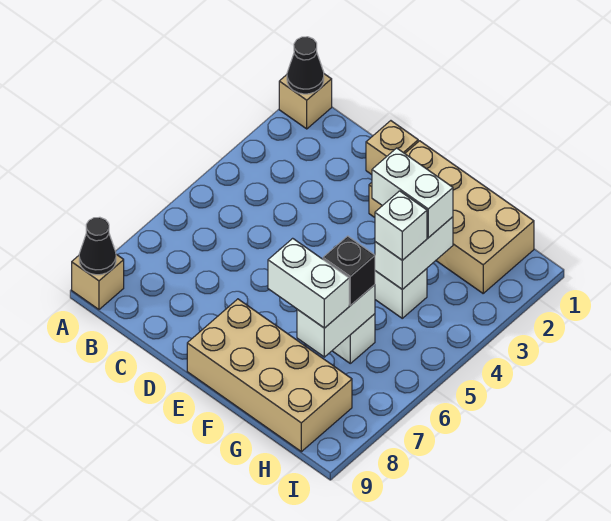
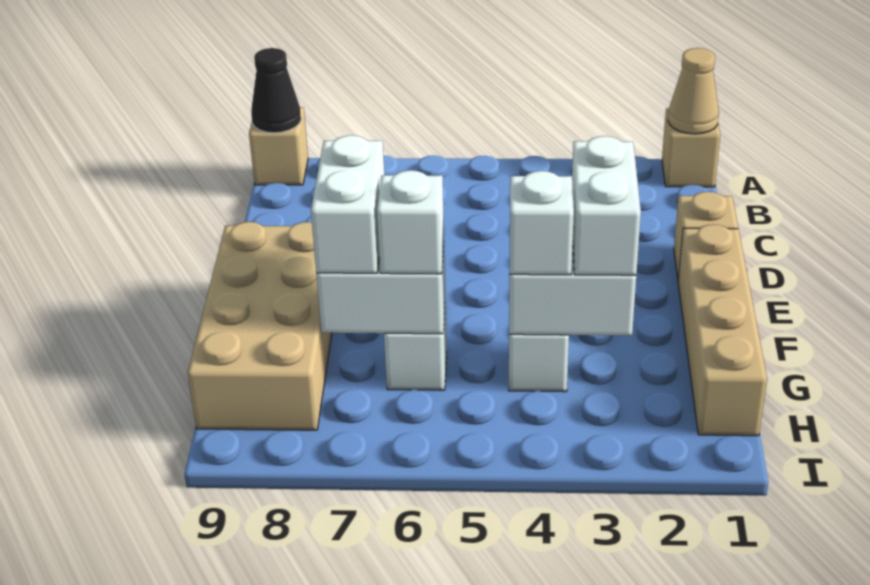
black 1x1 cone [287,37,324,94] -> tan 1x1 cone [668,48,719,134]
tan 2x4 brick [369,141,534,293] -> tan 1x4 brick [678,224,767,436]
black 1x1 brick [323,236,375,305] -> white 1x1 brick [377,170,444,274]

